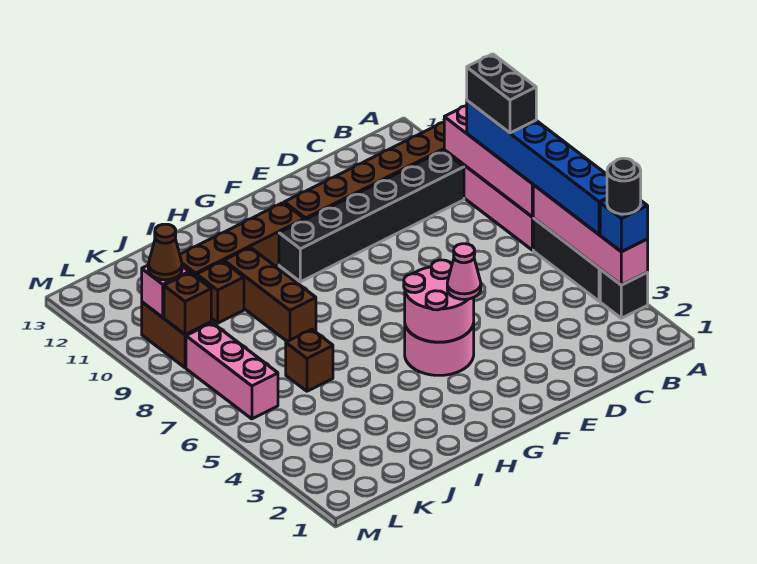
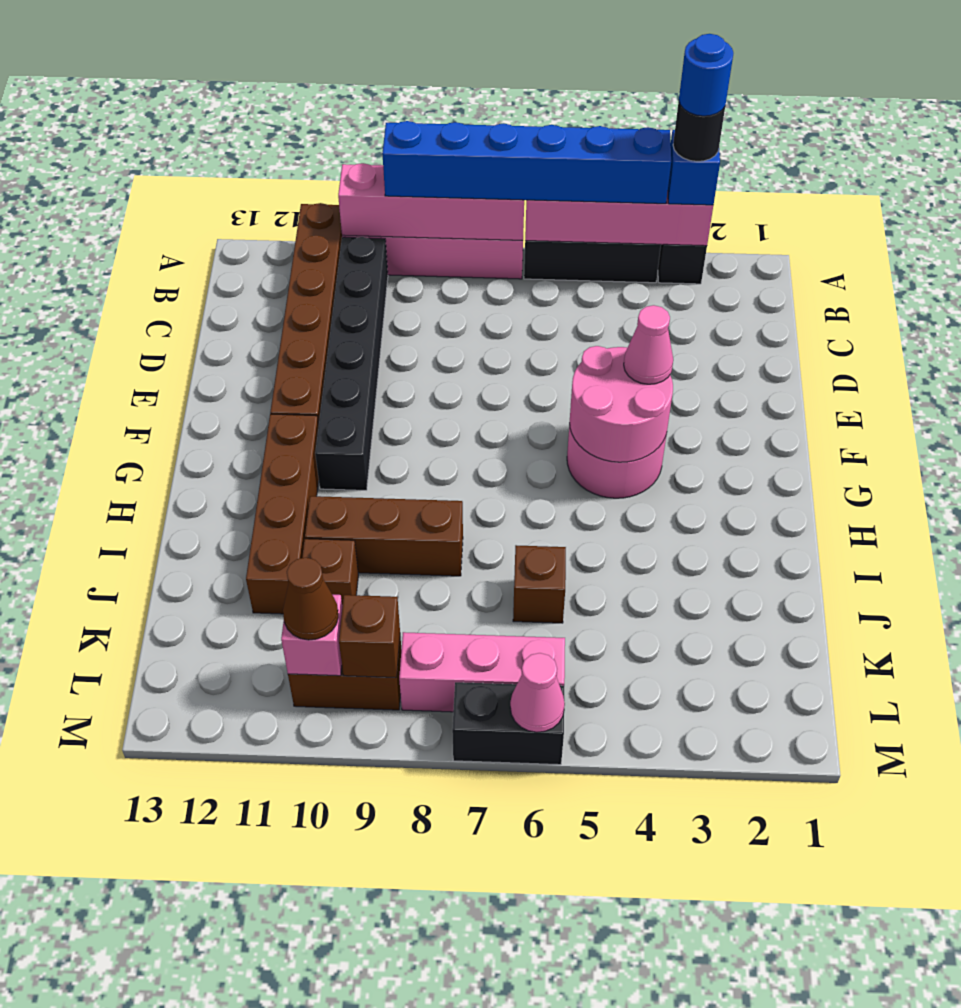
none -> blue 1x1 round brick [679,34,733,116]
black 1x2 brick [467,54,536,133] -> black 1x2 brick moved to [452,682,564,765]
none -> pink 1x1 cone [510,653,565,732]

